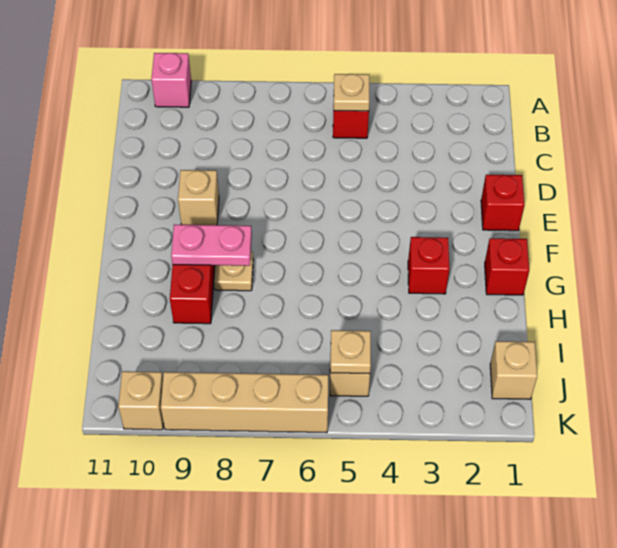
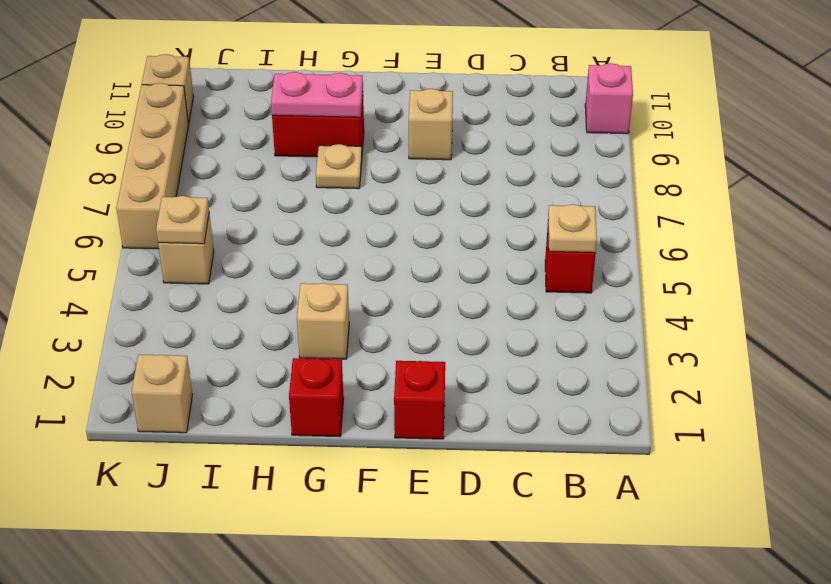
red 1x1 brick [408,237,449,294] -> tan 1x1 brick [297,283,349,359]
pink 1x2 plate [171,224,252,266] -> pink 1x2 plate turned to [271,72,363,117]

